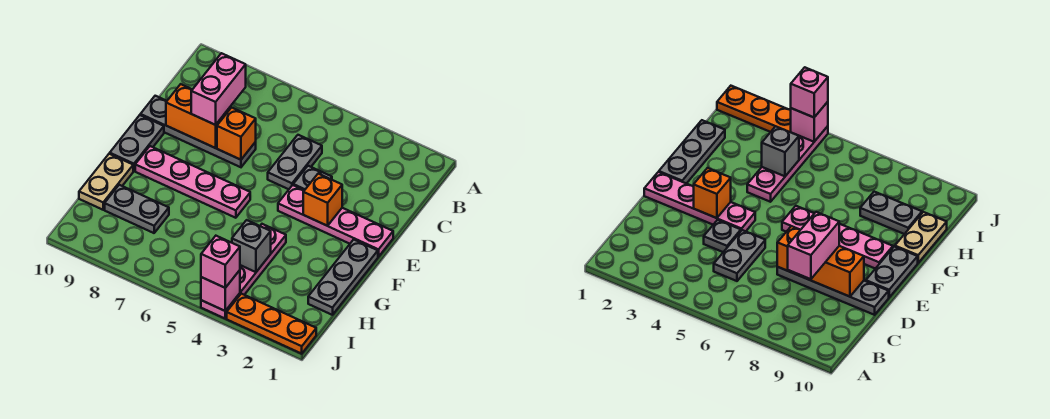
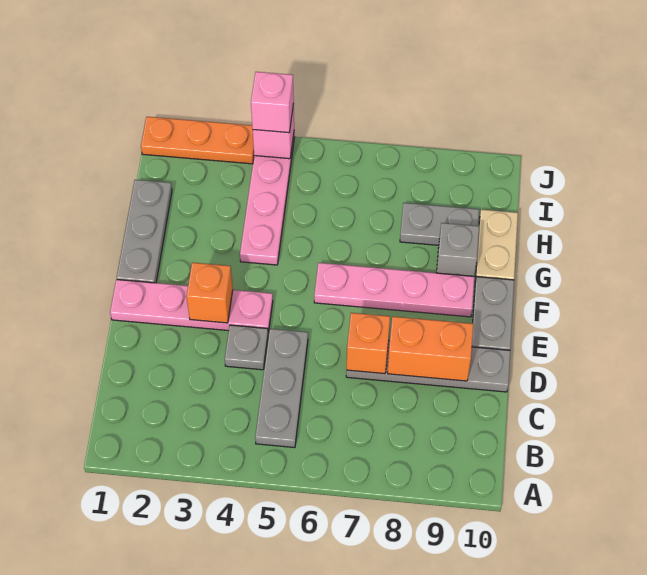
grey 1x2 plate [268,135,322,189] -> grey 1x3 plate [255,329,308,448]
pink 1x2 brick [191,53,246,125] -> none
grey 1x1 brick [232,220,271,272] -> grey 1x1 brick moved to [437,223,479,276]

